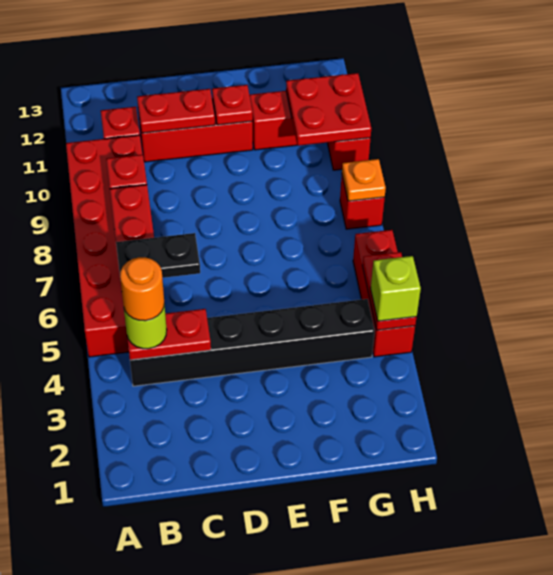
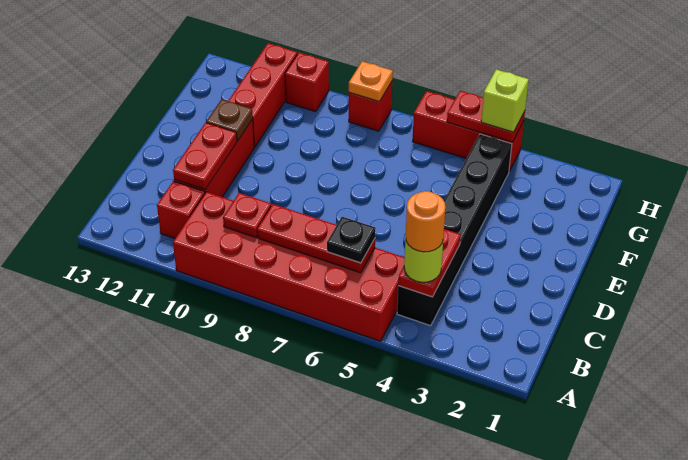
black 1x2 plate [116,233,200,278] -> black 1x1 plate [327,217,376,263]
red 1x1 plate [212,85,253,125] -> brown 1x1 plate [206,99,253,141]
red 2x2 plate [286,73,371,146] -> none

